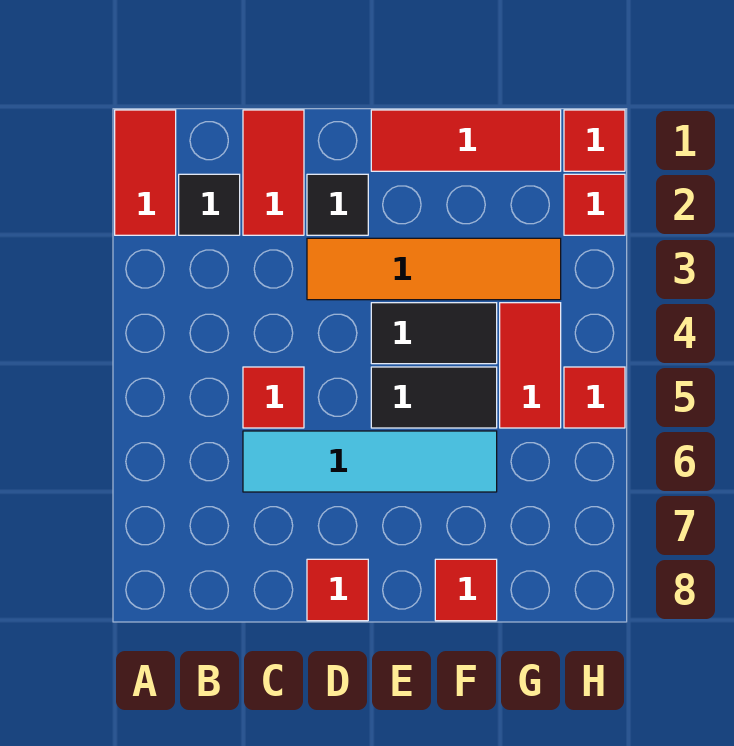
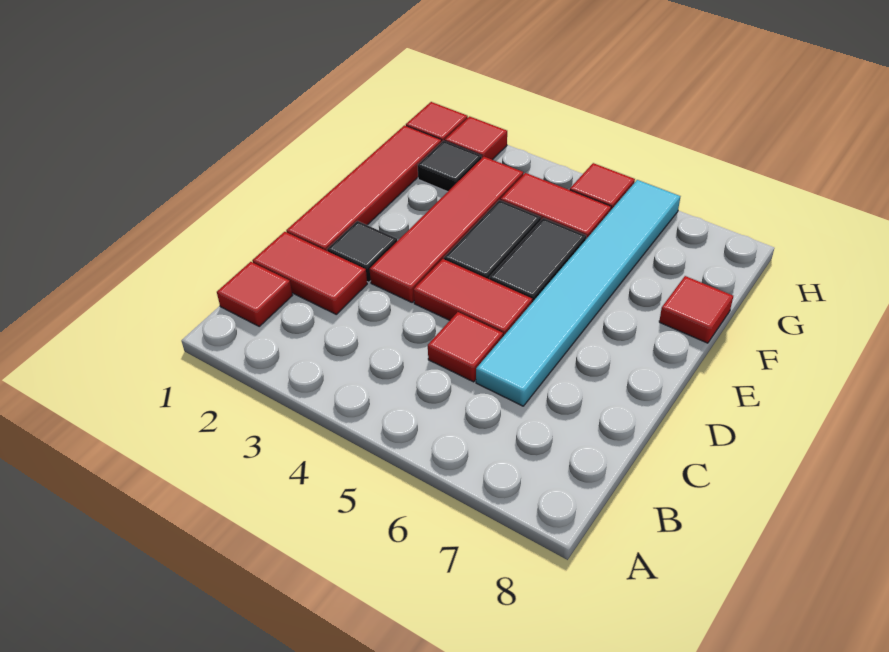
red 1x2 tile [115,110,176,235] -> red 1x2 tile moved to [414,259,532,336]
black 1x1 tile [179,174,240,235] -> black 1x1 tile moved to [418,141,482,192]
cyan 1x4 tile [243,431,497,492] -> cyan 1x6 tile [476,180,680,406]
orange 1x4 tile [307,238,561,300] -> red 1x4 tile [370,157,523,302]
red 1x1 tile [307,559,368,621] -> red 1x1 tile moved to [217,262,292,326]
red 1x3 tile [371,110,561,171] -> red 1x4 tile [286,125,442,251]

